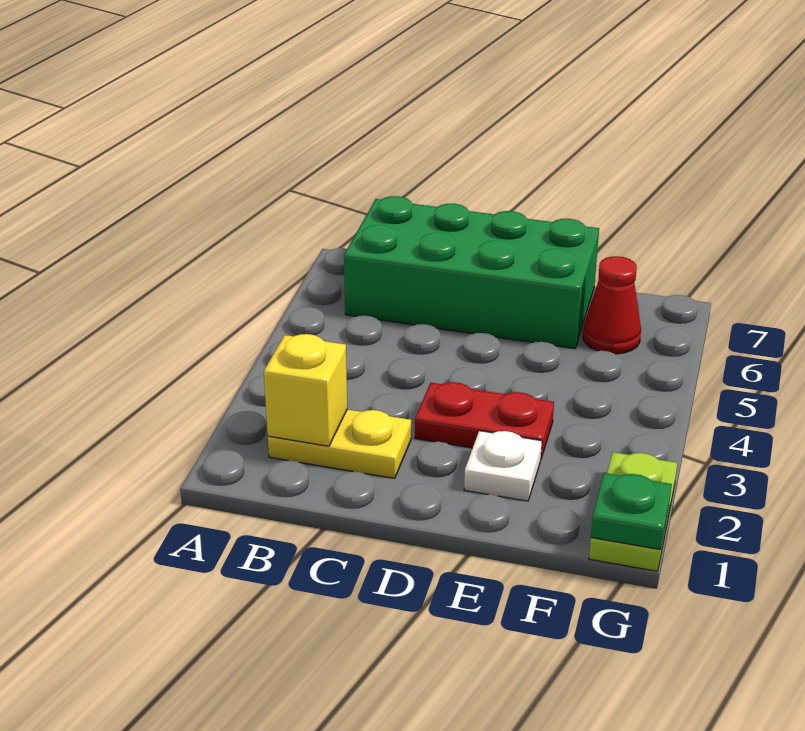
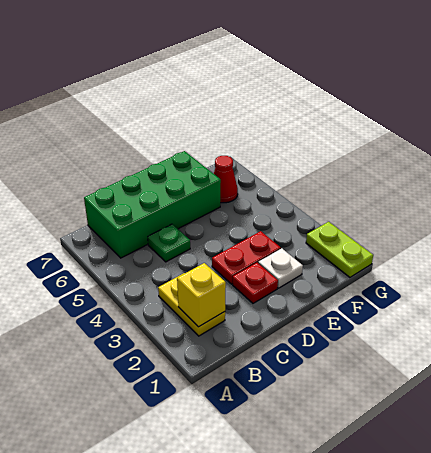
yellow 1x2 plate [268,409,411,478] -> yellow 1x2 plate turned to [158,273,225,336]
none -> red 1x1 plate [233,263,278,303]
green 1x1 plate [591,473,672,550] -> green 1x1 plate moved to [148,224,190,262]

